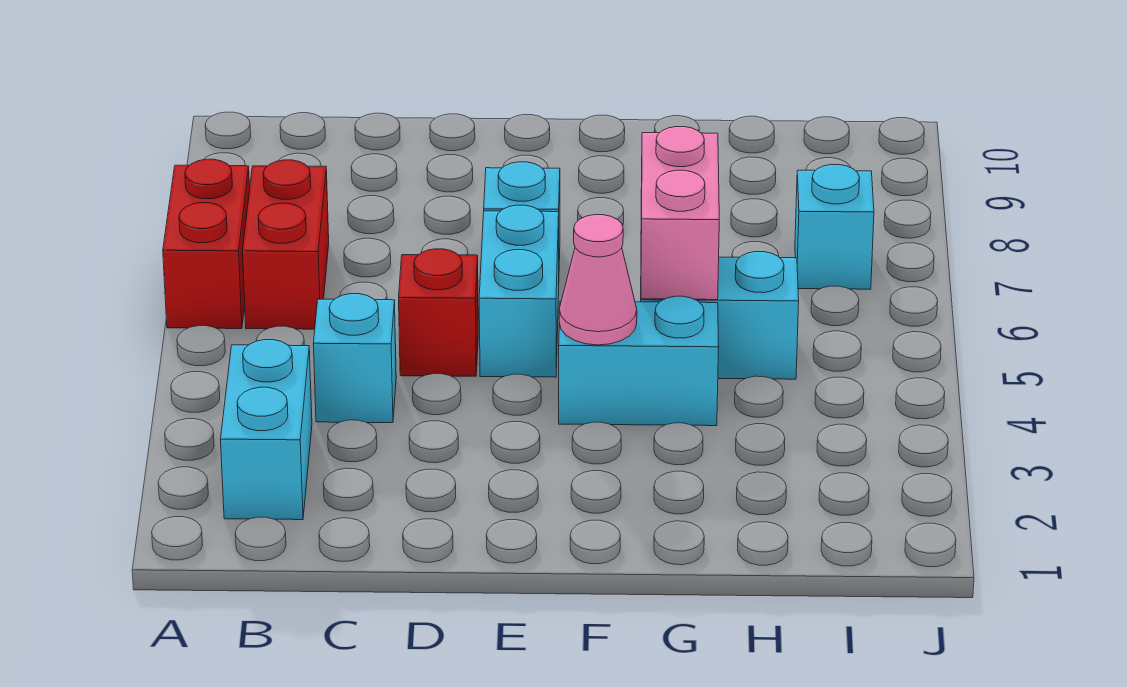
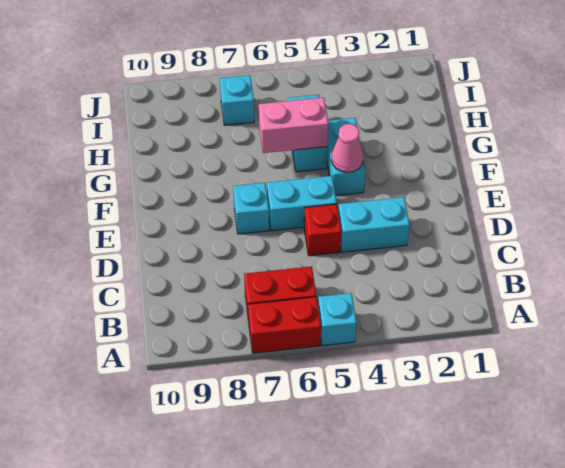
cyan 1x2 brick [221,340,312,520] -> cyan 1x2 brick moved to [338,197,410,252]
cyan 1x1 brick [313,294,396,423] -> cyan 1x1 brick moved to [318,293,357,346]

